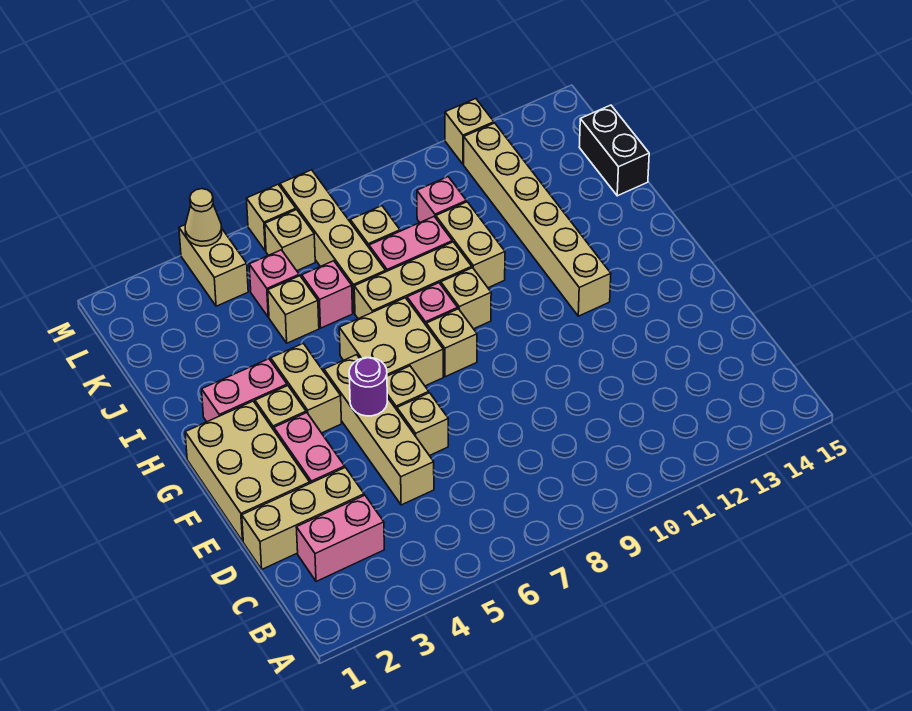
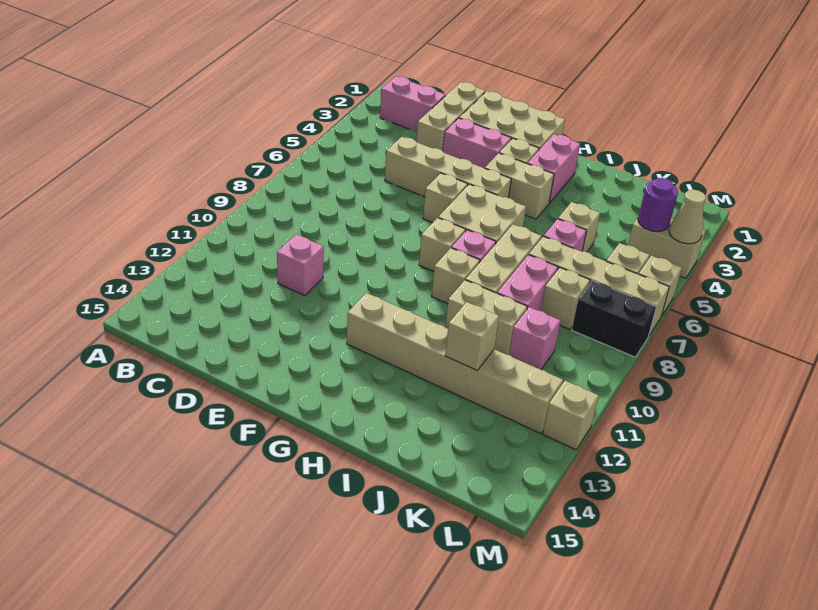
pink 1x2 brick [296,495,384,582] -> pink 1x2 brick turned to [380,76,445,132]
tan 1x1 brick [397,393,448,456] -> tan 1x1 brick moved to [445,302,499,370]
purple 1x1 round brick [349,358,387,416] -> purple 1x1 round brick moved to [638,178,678,232]
black 1x2 brick [579,105,649,196] -> black 1x2 brick moved to [572,281,656,357]
pink 1x1 brick [249,250,299,317] -> pink 1x1 brick moved to [277,235,324,295]

